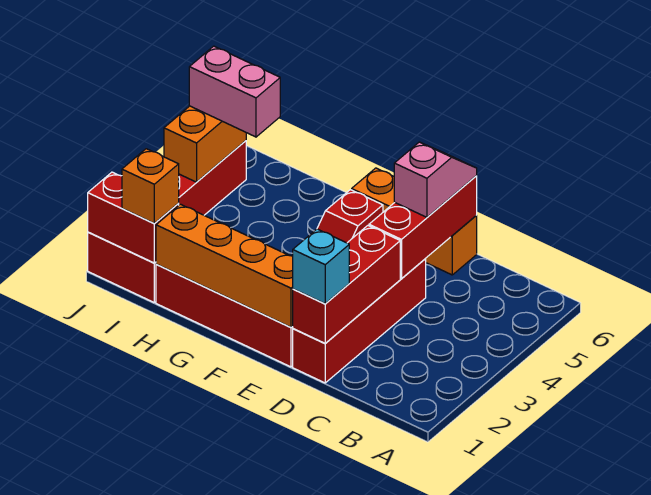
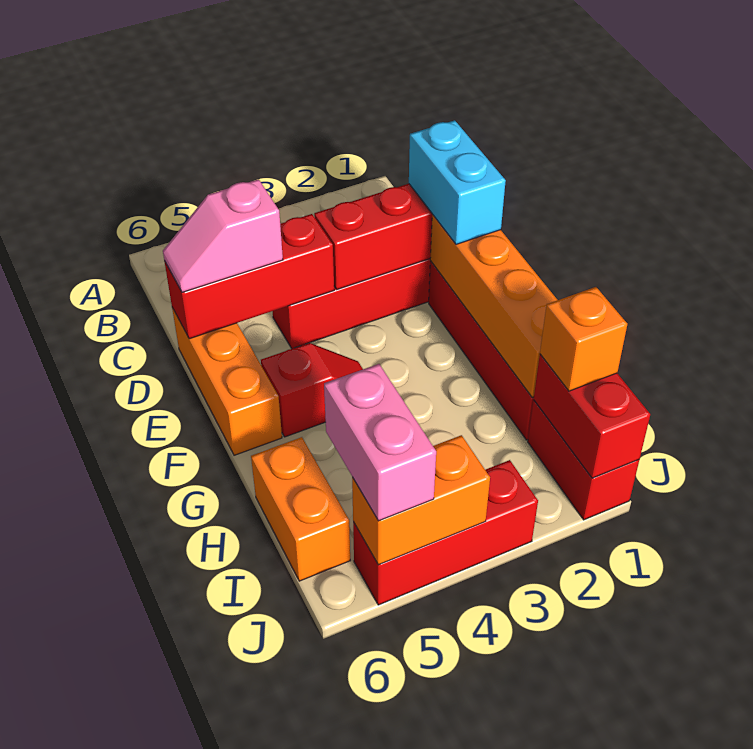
cyan 1x1 brick [293,229,349,304] -> cyan 1x2 brick [409,120,506,244]
none -> orange 1x2 brick [251,437,350,581]

